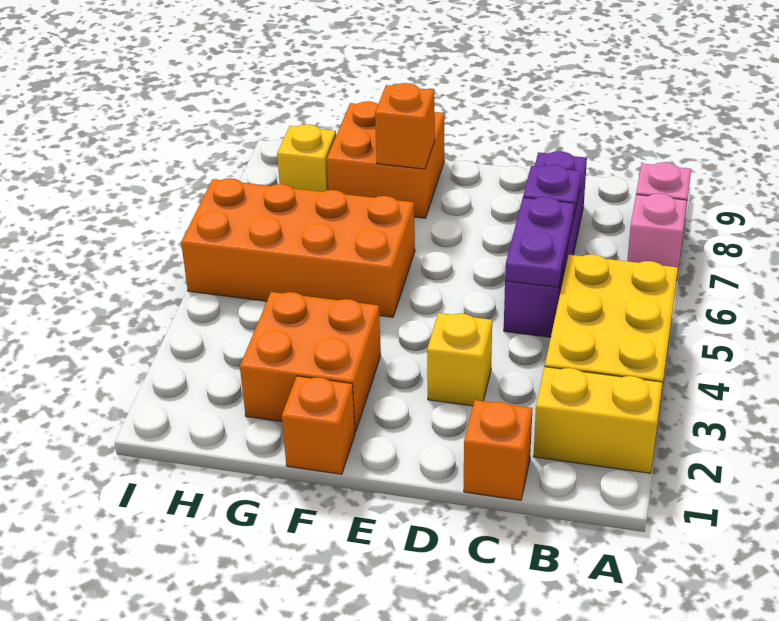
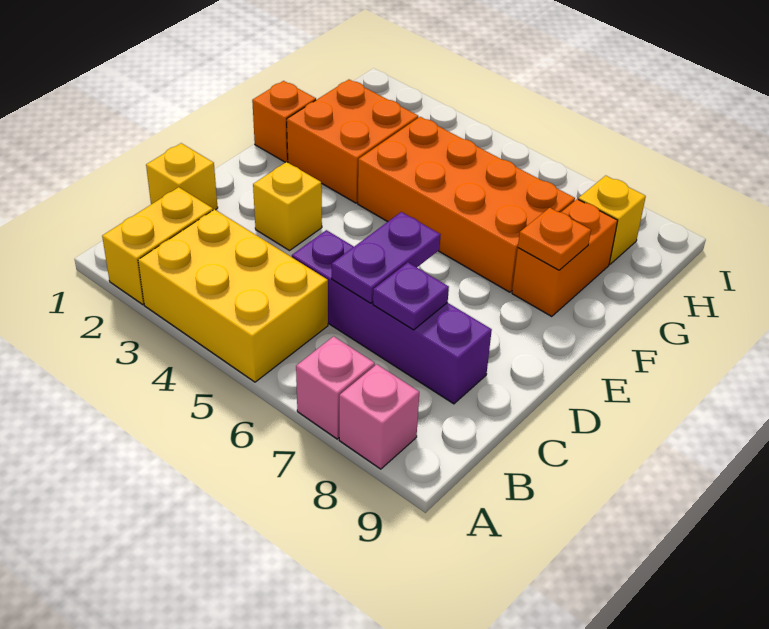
orange 1x1 brick [464,400,532,500] -> yellow 1x1 brick [146,143,218,210]
purple 1x2 plate [505,197,574,287] -> purple 1x2 plate turned to [332,212,441,303]
orange 2x4 brick [181,178,415,317] -> orange 2x4 brick turned to [358,117,575,292]
orange 2x2 brick [327,101,444,218] -> orange 1x2 brick [512,199,618,317]
orange 1x1 brick [375,83,435,169] -> orange 1x1 plate [518,208,591,270]

